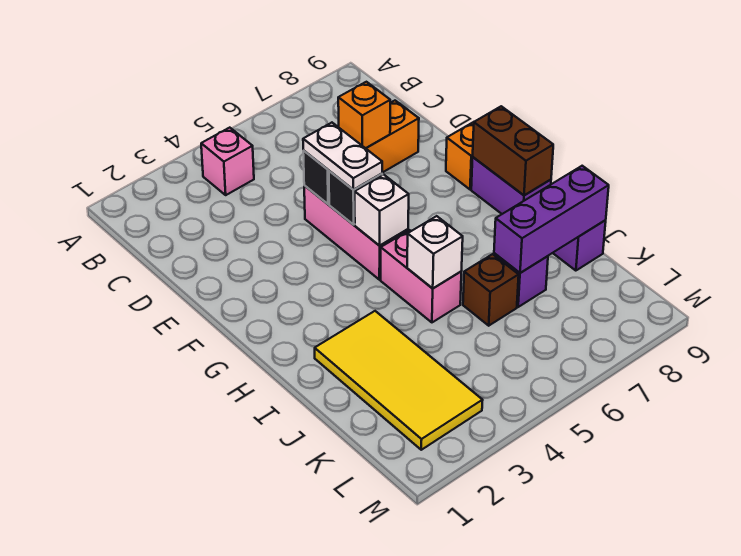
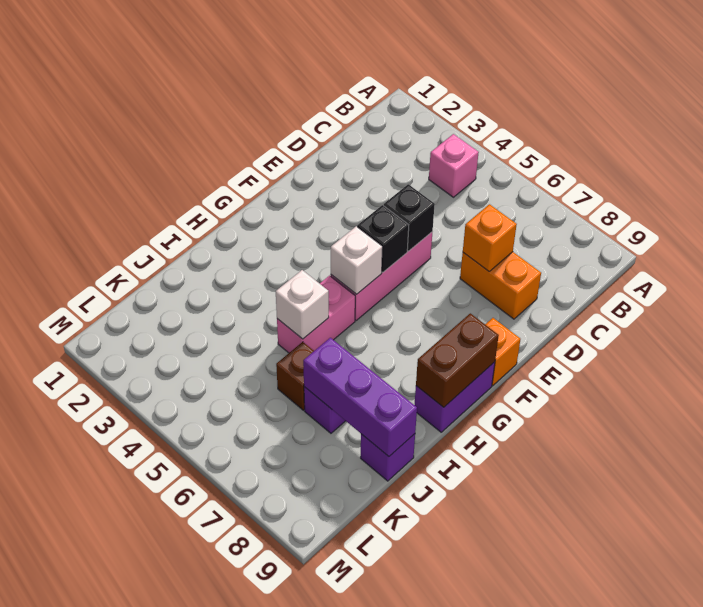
white 1x2 plate [303,123,382,190] -> none
yellow 2x4 tile [315,311,483,450] -> none

